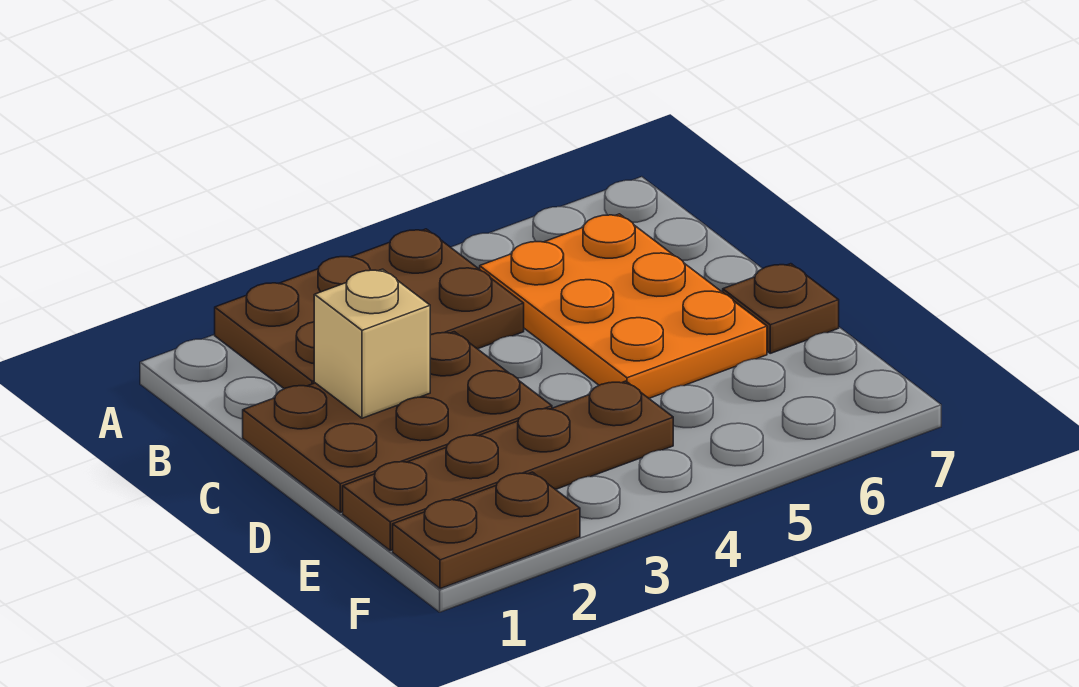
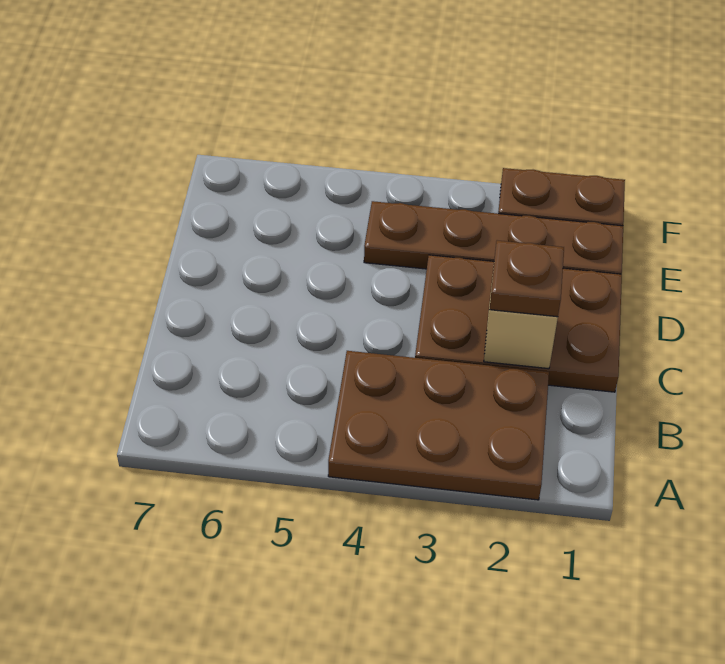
orange 2x3 plate [480,214,767,398] -> none
brown 1x1 plate [723,264,839,353] -> brown 1x1 plate moved to [490,240,564,317]

